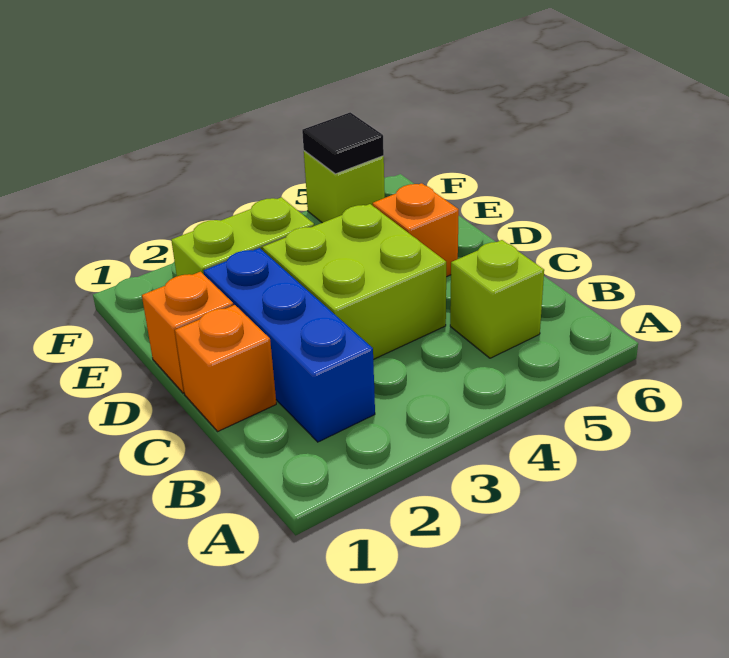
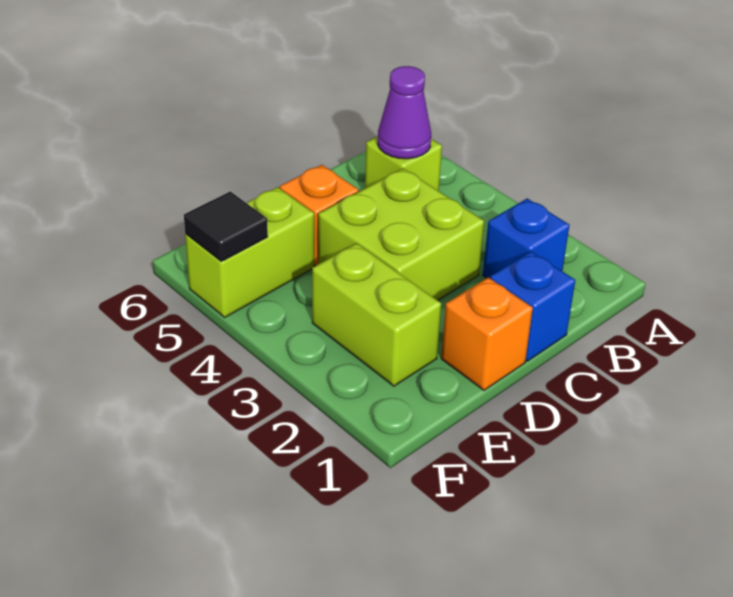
blue 1x3 brick [204,248,375,442] -> blue 1x1 brick [483,199,569,278]
none -> purple 1x1 cone [378,66,431,159]
orange 1x1 brick [175,305,276,431] -> blue 1x1 brick [490,251,575,361]
lime 1x1 brick [304,151,385,223] -> lime 1x2 brick [185,187,314,317]

